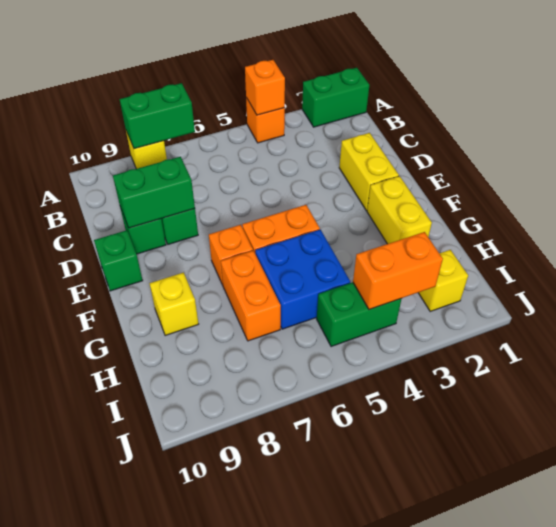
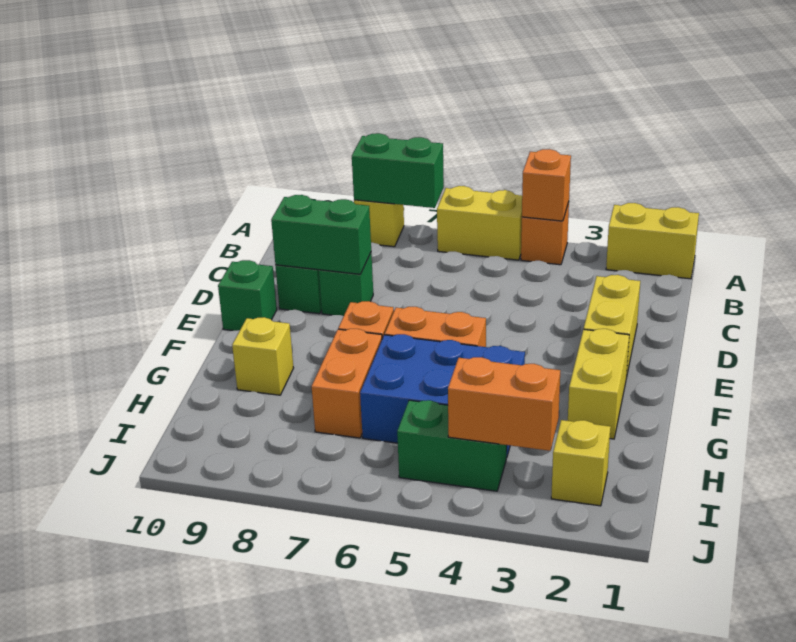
green 1x2 brick [302,68,369,127] -> yellow 1x2 brick [606,203,699,279]
none -> yellow 1x2 brick [437,186,522,260]
blue 2x2 brick [255,230,350,329] -> blue 2x3 brick [360,334,525,458]

